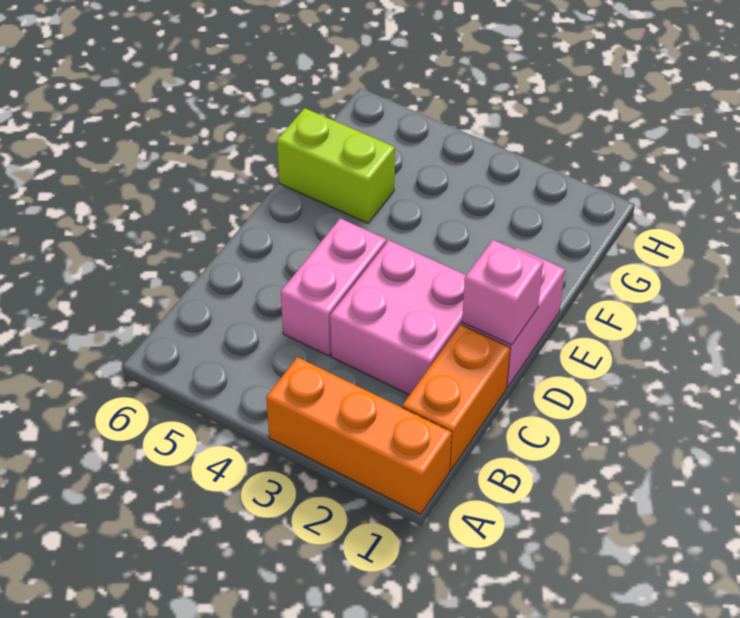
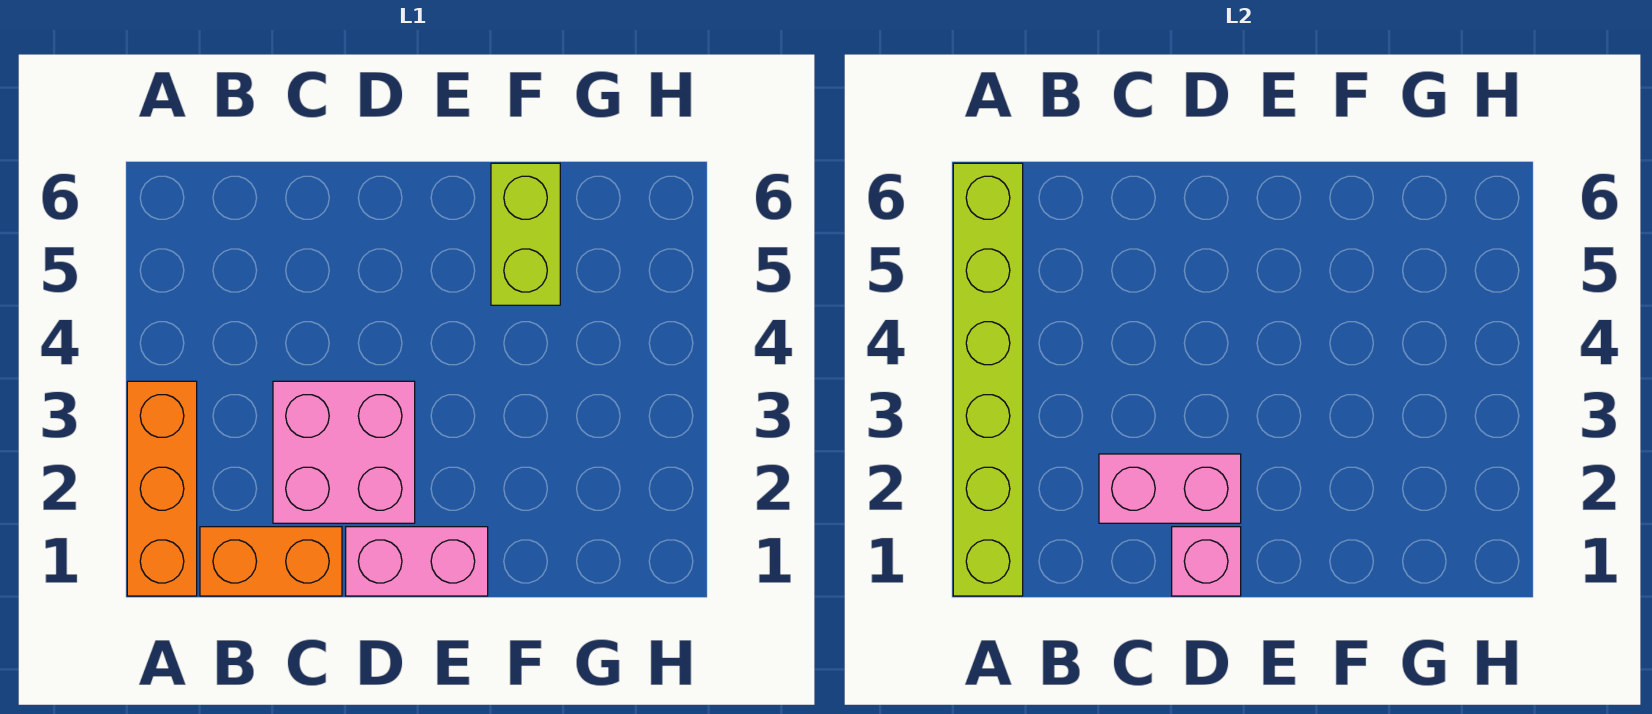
none -> lime 1x6 brick [953,163,1023,596]
pink 1x2 brick [281,218,386,356] -> pink 1x2 brick moved to [1099,454,1241,523]

